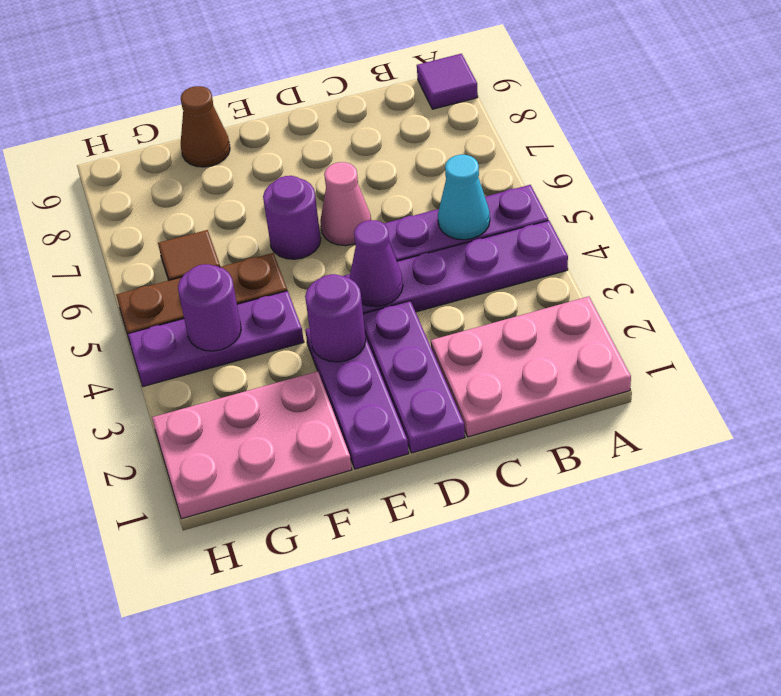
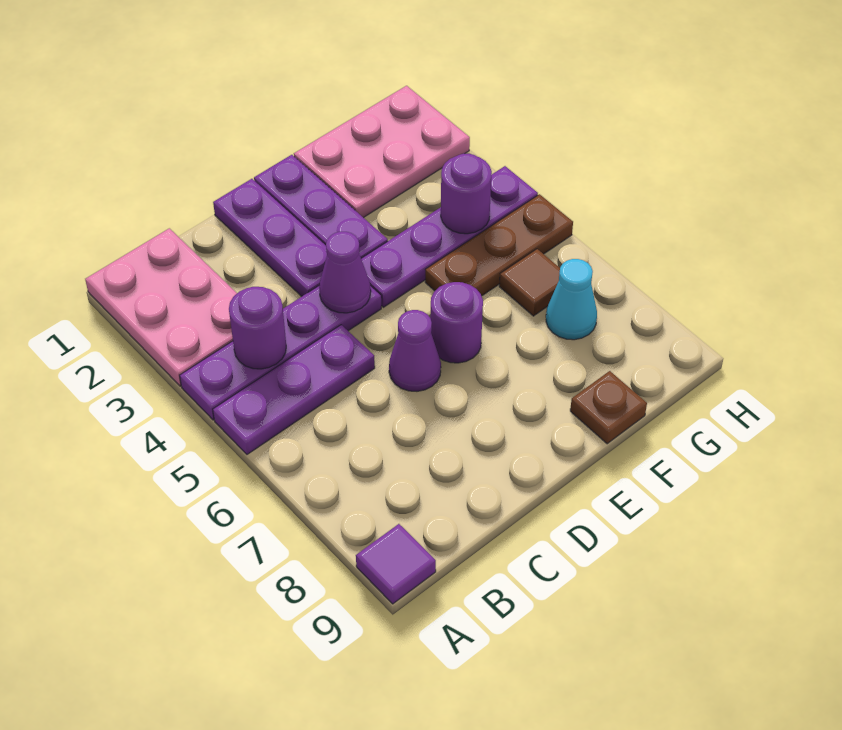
pink 2x3 plate [431,296,631,437] -> pink 2x3 plate turned to [85,228,237,386]
cyan 1x1 cone [438,155,490,240] -> cyan 1x1 cone moved to [546,259,597,340]
pink 1x1 cone [320,162,371,246] -> purple 1x1 cone [389,310,441,391]
purple 1x1 round brick [305,274,366,362] -> purple 1x1 round brick moved to [229,287,286,369]
purple 1x3 plate [128,291,304,386] -> purple 1x4 plate [361,166,538,307]
brown 1x1 cone [181,86,230,167] -> brown 1x1 plate [570,371,647,444]

